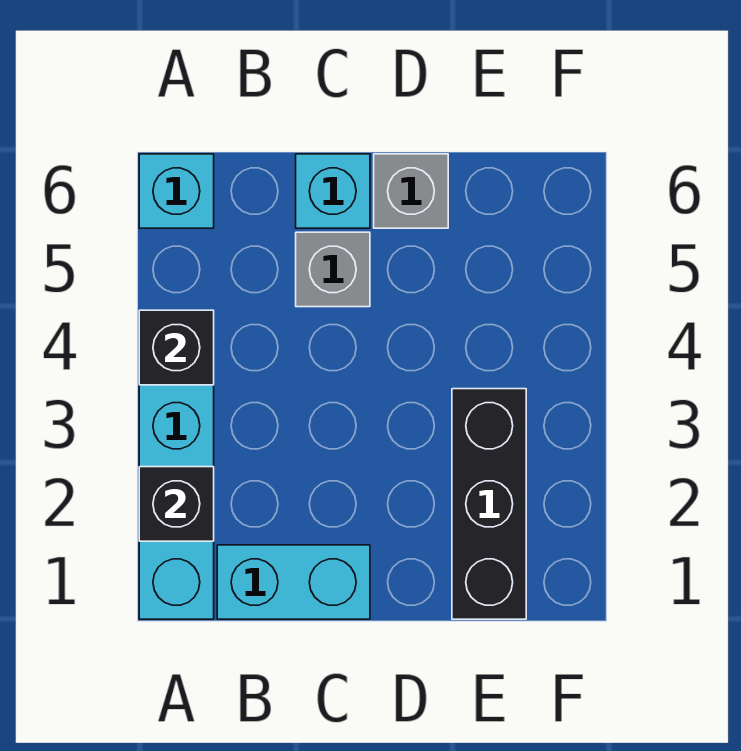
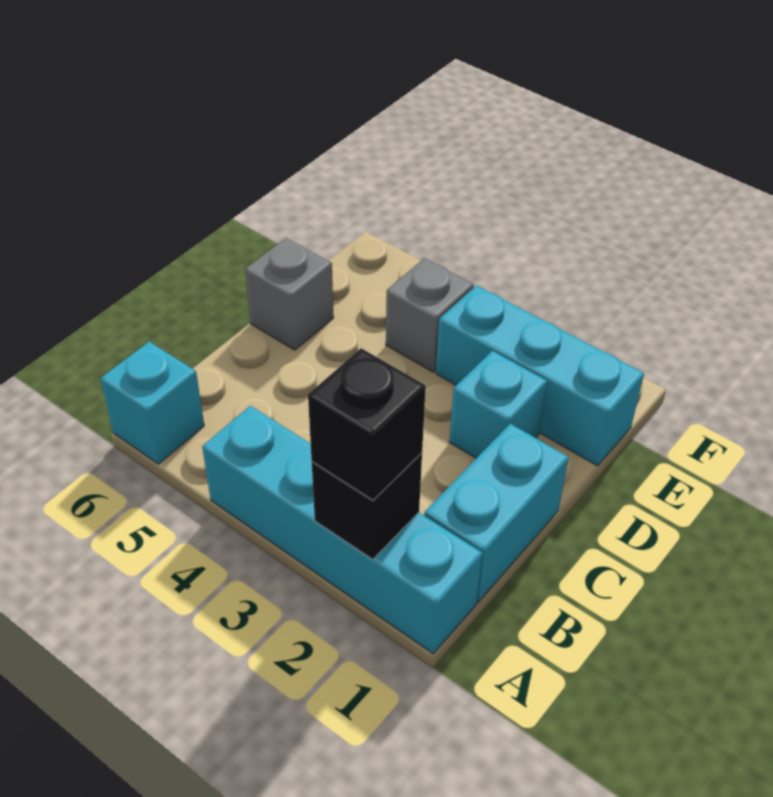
black 1x1 brick [139,310,214,385] -> black 1x1 brick moved to [308,348,426,500]
grey 1x1 brick [296,232,370,307] -> grey 1x1 brick moved to [386,258,474,372]
cyan 1x1 brick [296,154,370,228] -> cyan 1x1 brick moved to [450,351,547,458]
black 1x3 brick [452,389,526,619] -> cyan 1x3 brick [436,285,644,466]

